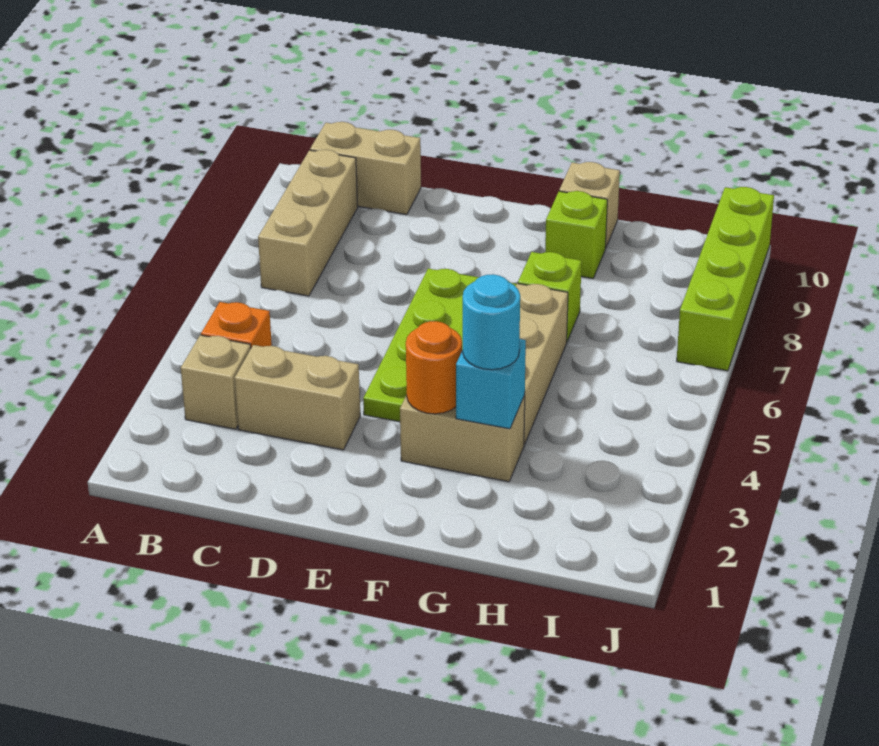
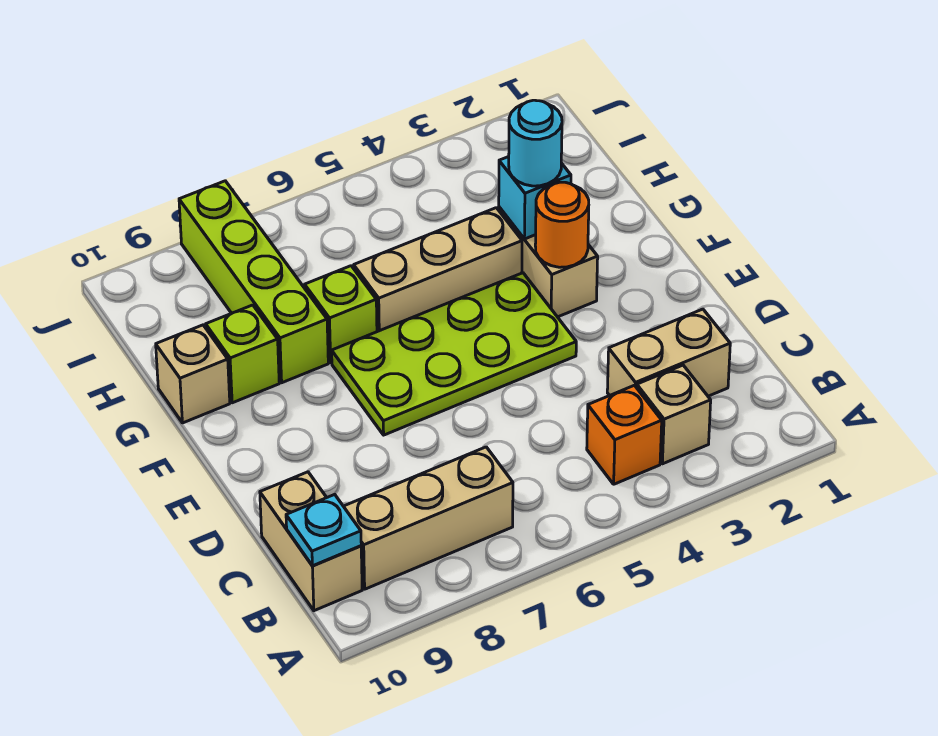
none -> cyan 1x1 plate [286,494,361,566]
tan 1x2 brick [235,345,360,450] -> tan 1x2 brick turned to [607,309,730,396]
lime 1x4 brick [677,187,774,371] -> lime 1x4 brick turned to [179,181,328,383]

